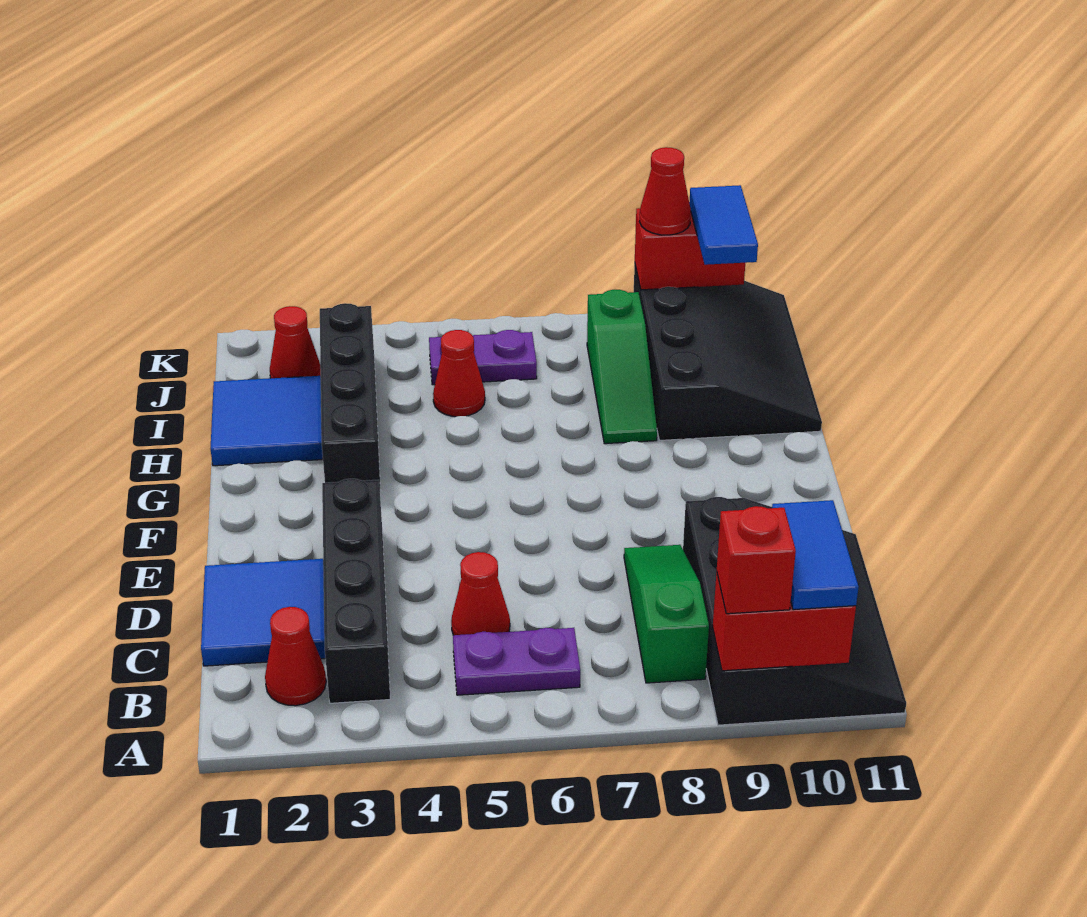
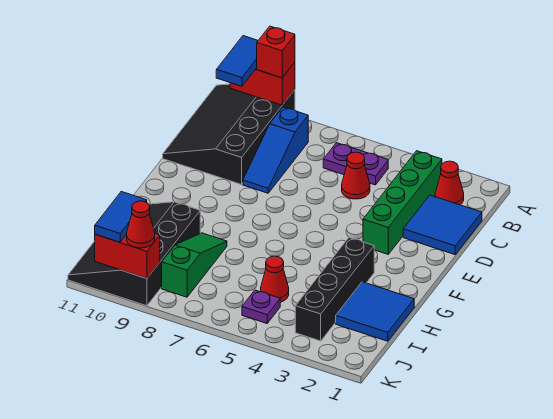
black 1x4 brick [322,479,390,703] -> green 1x4 brick [363,151,442,254]
green 1x3 slope [624,545,709,683] -> blue 1x3 slope [243,107,308,193]
red 1x1 cone [270,306,321,378] -> none
purple 1x2 plate [429,330,537,385] -> purple 1x1 plate [242,290,280,323]

